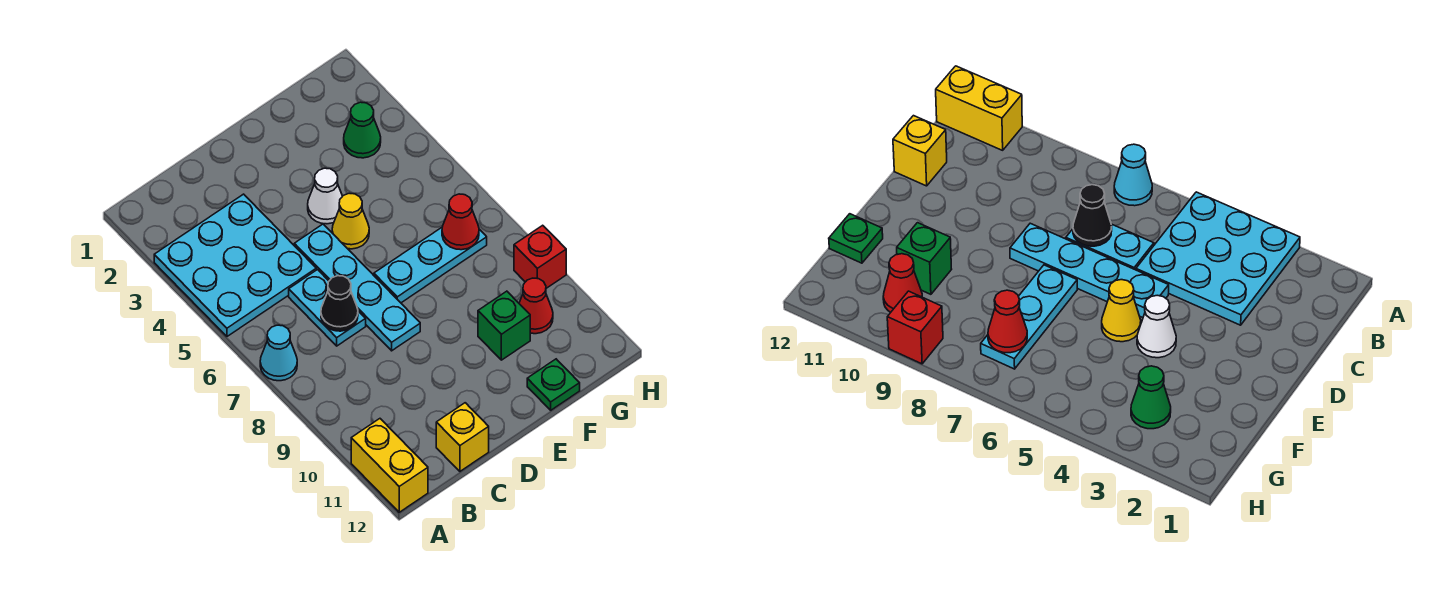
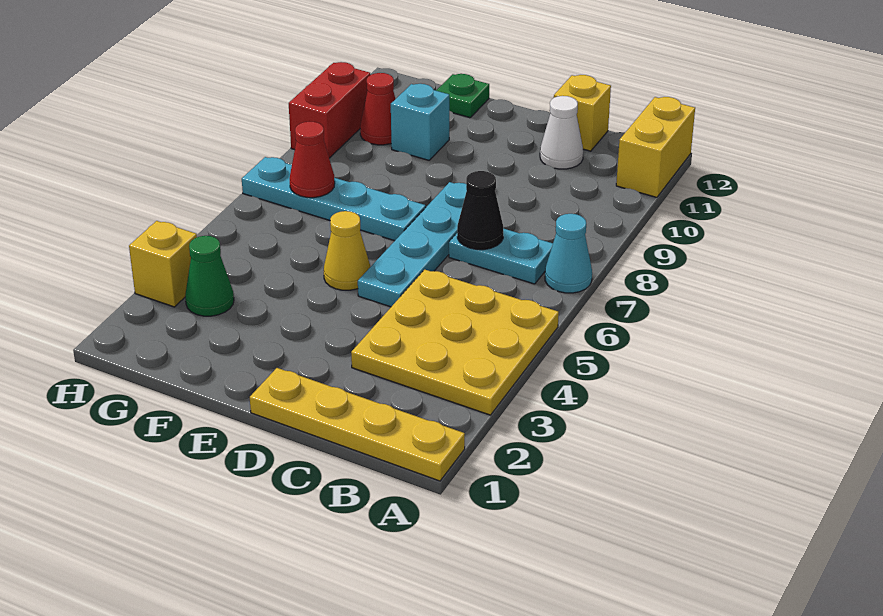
none -> yellow 1x4 plate [250,368,465,481]
cyan 3x3 plate [154,194,316,336] -> yellow 3x3 plate [351,270,559,415]
cyan 1x2 plate [289,270,366,346] -> cyan 1x2 plate turned to [449,228,553,284]
white 1x1 cone [308,168,342,224] -> white 1x1 cone moved to [540,96,583,169]
cyan 1x3 plate [374,228,487,303] -> cyan 1x4 plate [242,157,426,241]
green 1x1 brick [478,291,530,360] -> cyan 1x1 brick [391,84,449,160]
none -> yellow 1x1 brick [129,221,197,307]
red 1x1 brick [514,225,566,288] -> red 1x2 brick [289,62,370,158]

